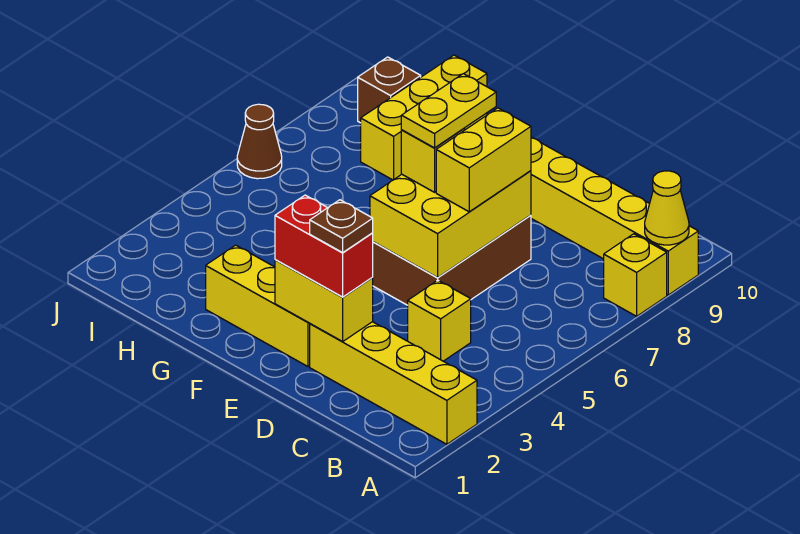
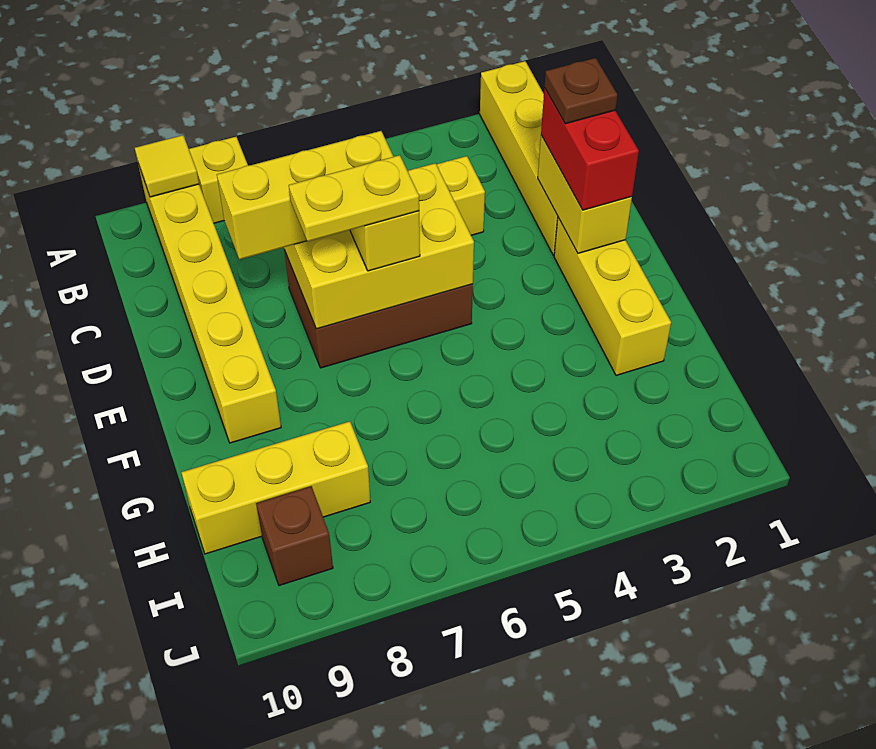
yellow 1x1 cone [645,171,689,245] -> yellow 1x1 tile [135,135,199,197]
yellow 1x2 brick [436,108,531,212] -> yellow 1x3 brick [217,131,394,259]
brown 1x1 cone [237,104,282,179] -> none

